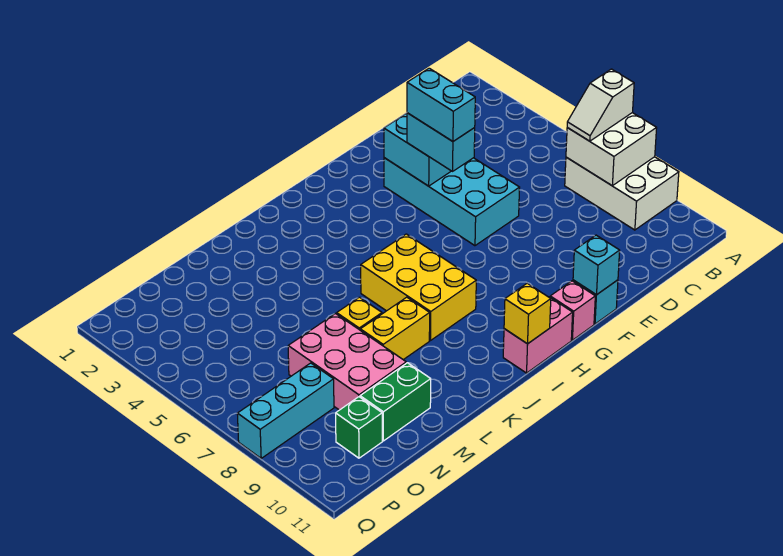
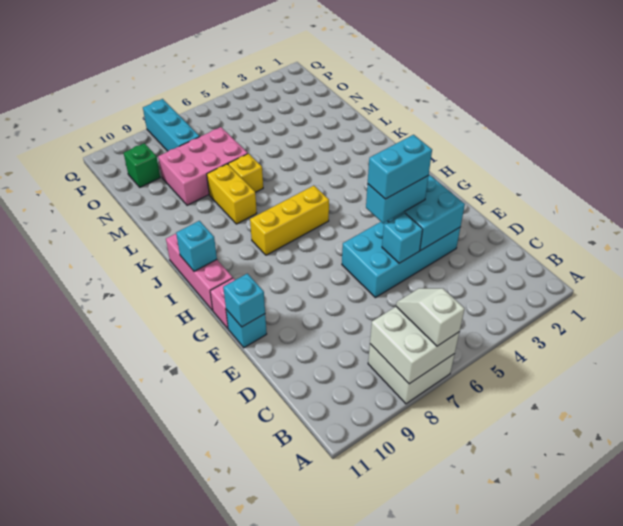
white 2x3 brick [565,157,679,230] -> white 2x2 brick [368,344,455,404]
none -> cyan 1x1 brick [382,213,423,263]
pink 1x2 brick [503,297,573,373] -> pink 1x3 brick [166,234,233,310]
yellow 2x3 brick [361,234,476,340] -> yellow 1x3 brick [250,186,329,255]
yellow 1x1 brick [504,283,551,344] -> cyan 1x1 brick [176,221,217,271]
green 1x2 brick [360,363,431,441] -> none

